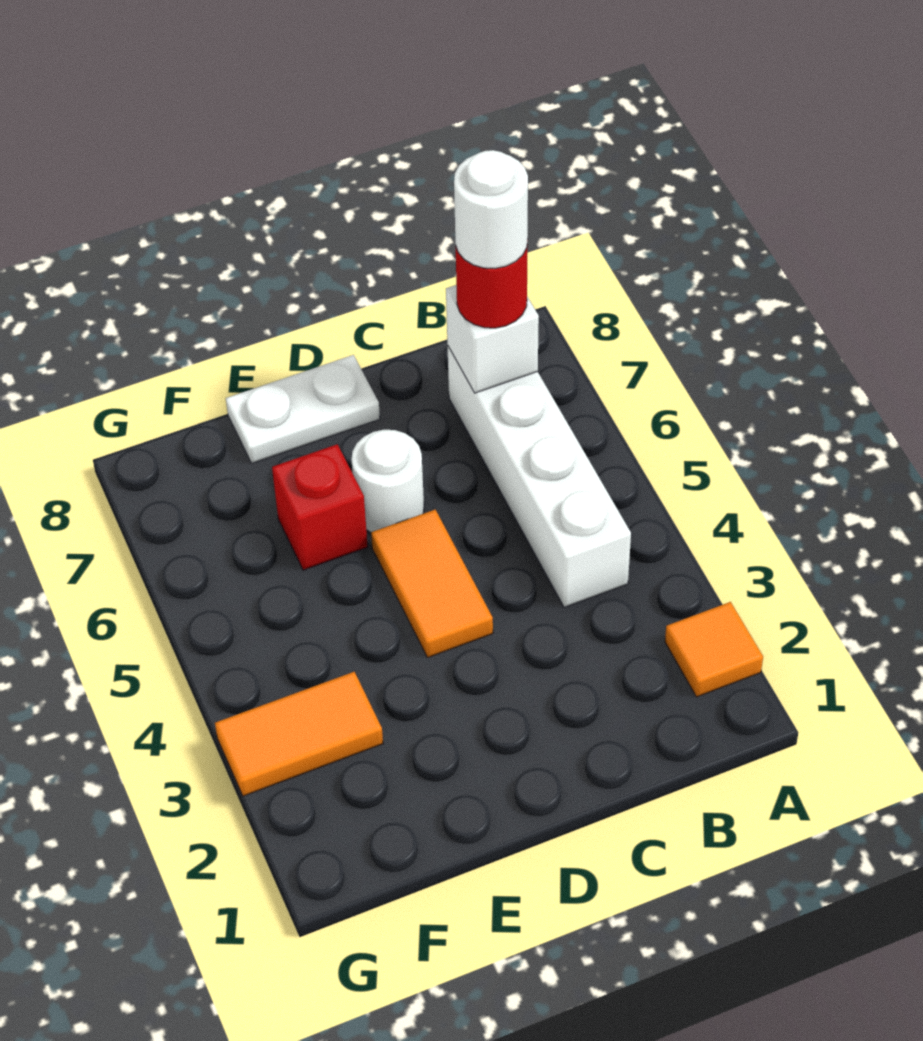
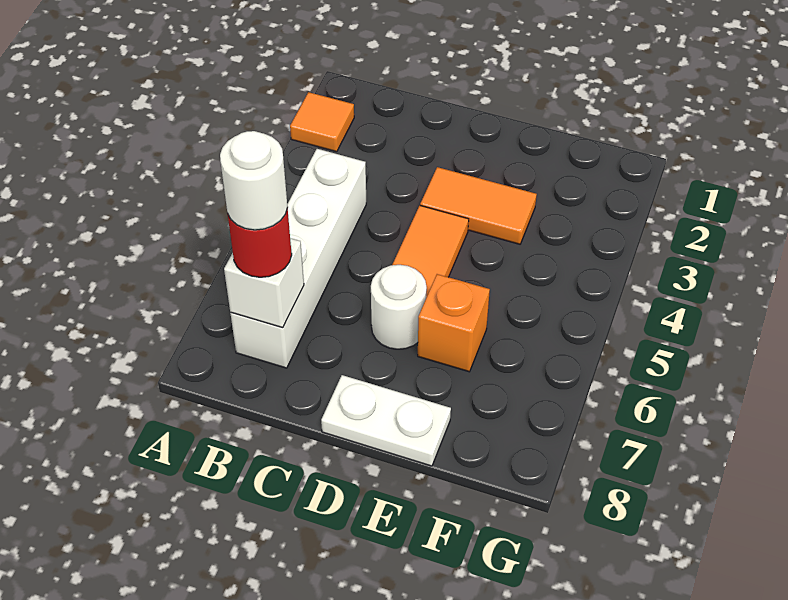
red 1x1 brick [272,444,368,570] -> orange 1x1 brick [418,274,490,372]
orange 1x2 tile [215,672,383,796] -> orange 1x2 tile moved to [420,167,537,244]

